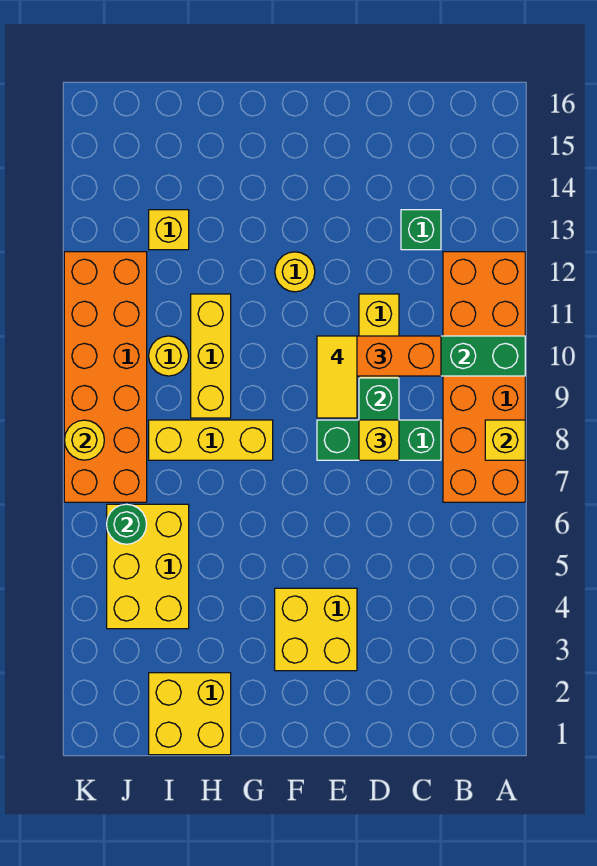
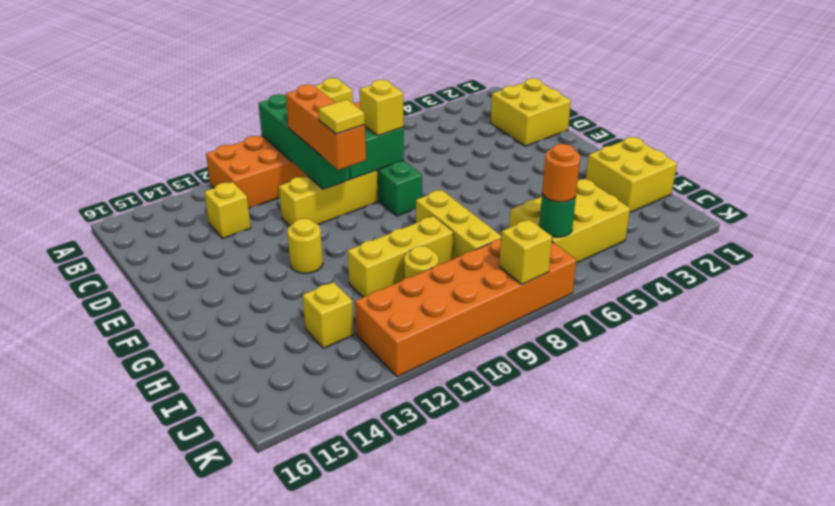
green 1x1 brick [401,210,441,250] -> yellow 1x1 brick [204,182,251,238]
yellow 2x2 brick [275,588,357,671] -> yellow 2x2 brick moved to [490,78,571,146]
yellow 1x2 tile [317,336,357,418] -> yellow 1x1 tile [318,99,365,134]
none -> orange 1x1 round brick [542,144,580,202]
yellow 1x1 round brick [64,420,104,460] -> yellow 1x1 brick [499,220,552,284]

